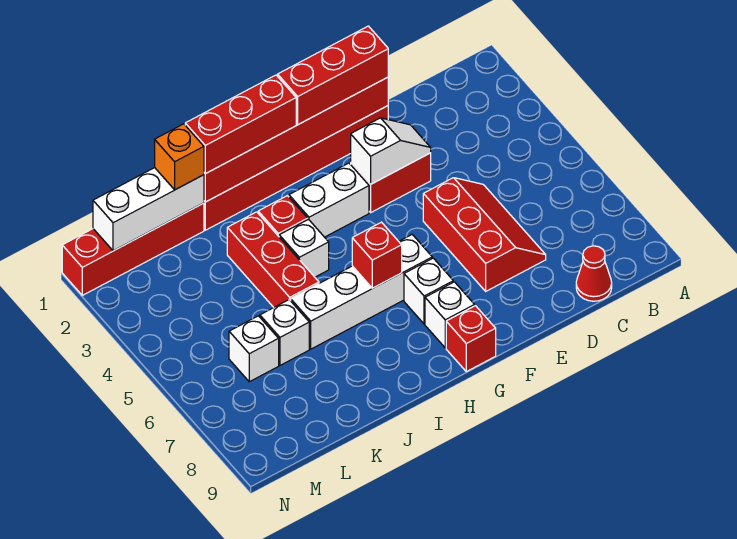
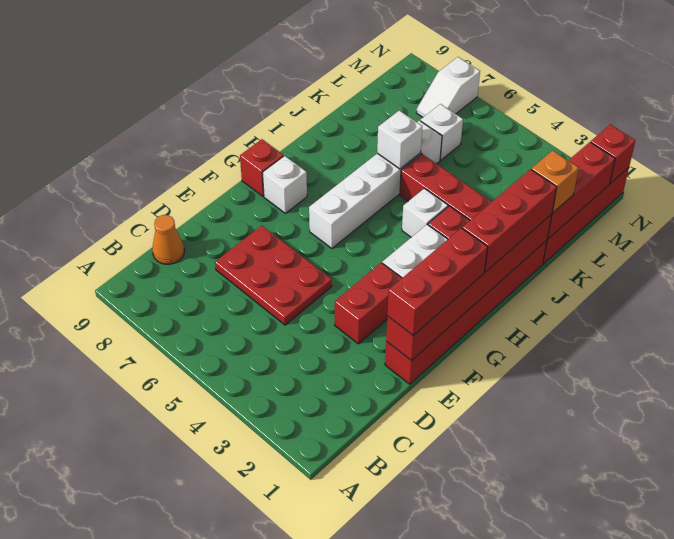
red 1x1 cone [576,246,612,301] -> orange 1x1 cone [152,215,184,264]
red 2x3 slope [423,178,546,291] -> red 2x3 plate [215,226,332,325]
white 1x2 slope [351,118,431,184] -> white 1x2 slope moved to [417,57,480,117]
white 1x1 brick [404,258,453,324] -> white 1x1 brick moved to [377,110,422,169]
red 1x1 brick [352,222,402,288] -> red 1x1 brick moved to [591,124,635,184]
white 1x3 brick [93,168,204,251] -> red 1x3 brick [547,142,615,239]

